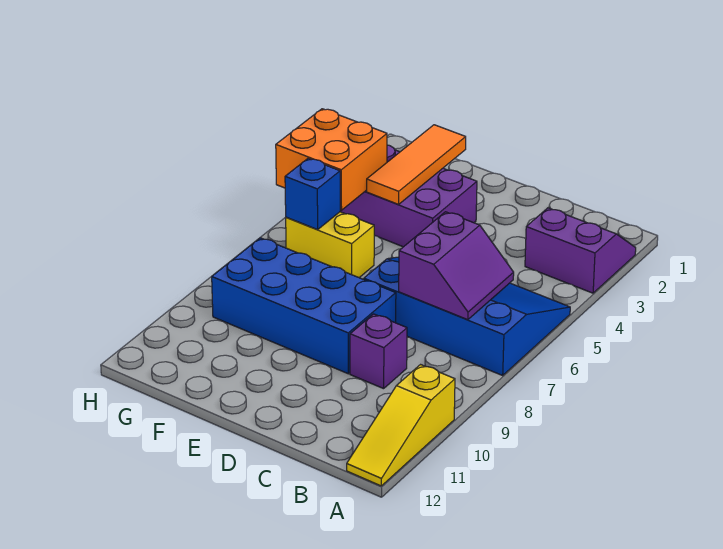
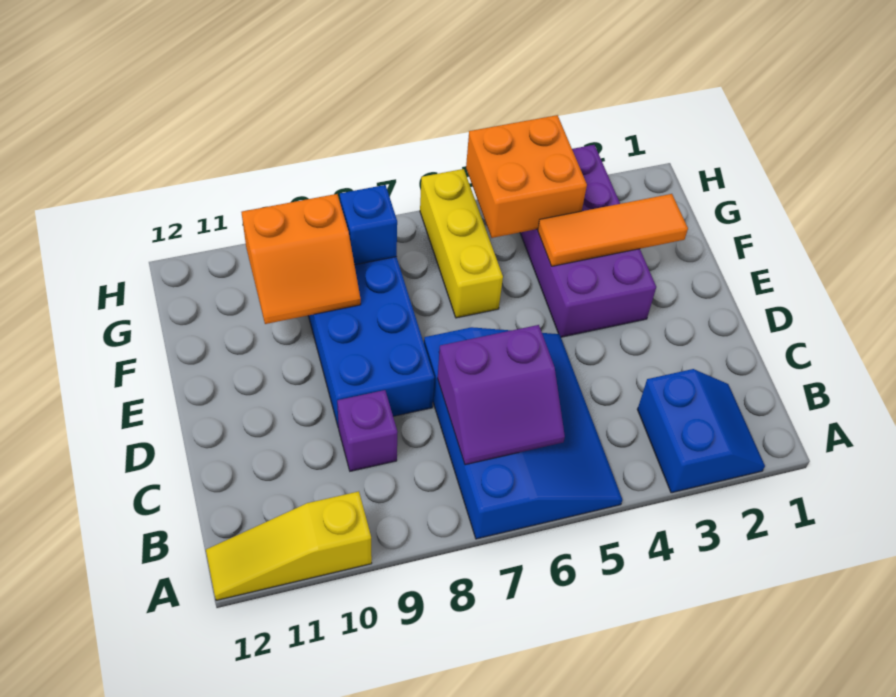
purple 2x2 slope [525,208,636,293] -> blue 2x2 slope [637,369,765,493]
yellow 1x2 brick [286,212,374,278] -> yellow 1x3 brick [420,169,503,318]
none -> orange 2x2 slope [241,194,361,324]
blue 1x1 brick [285,158,340,230] -> blue 1x1 brick moved to [340,185,397,265]

